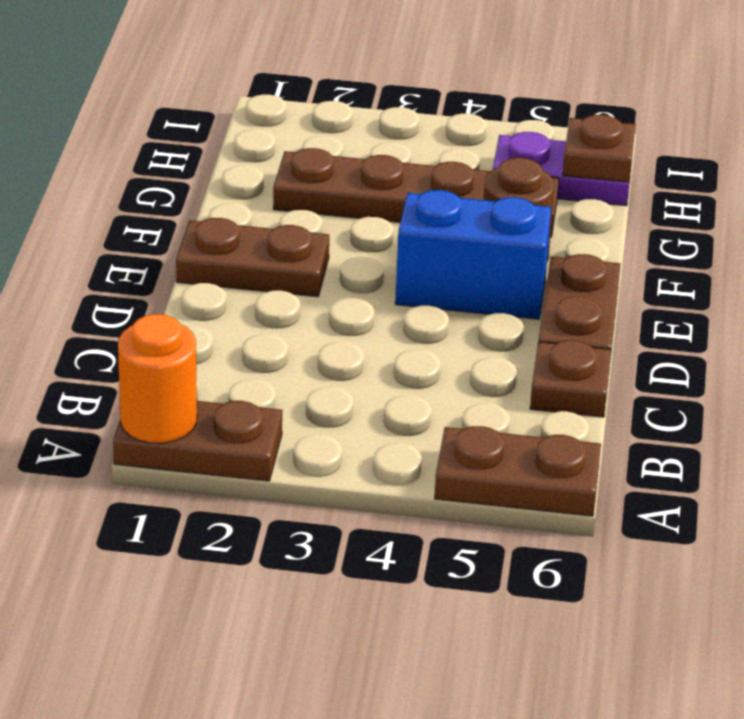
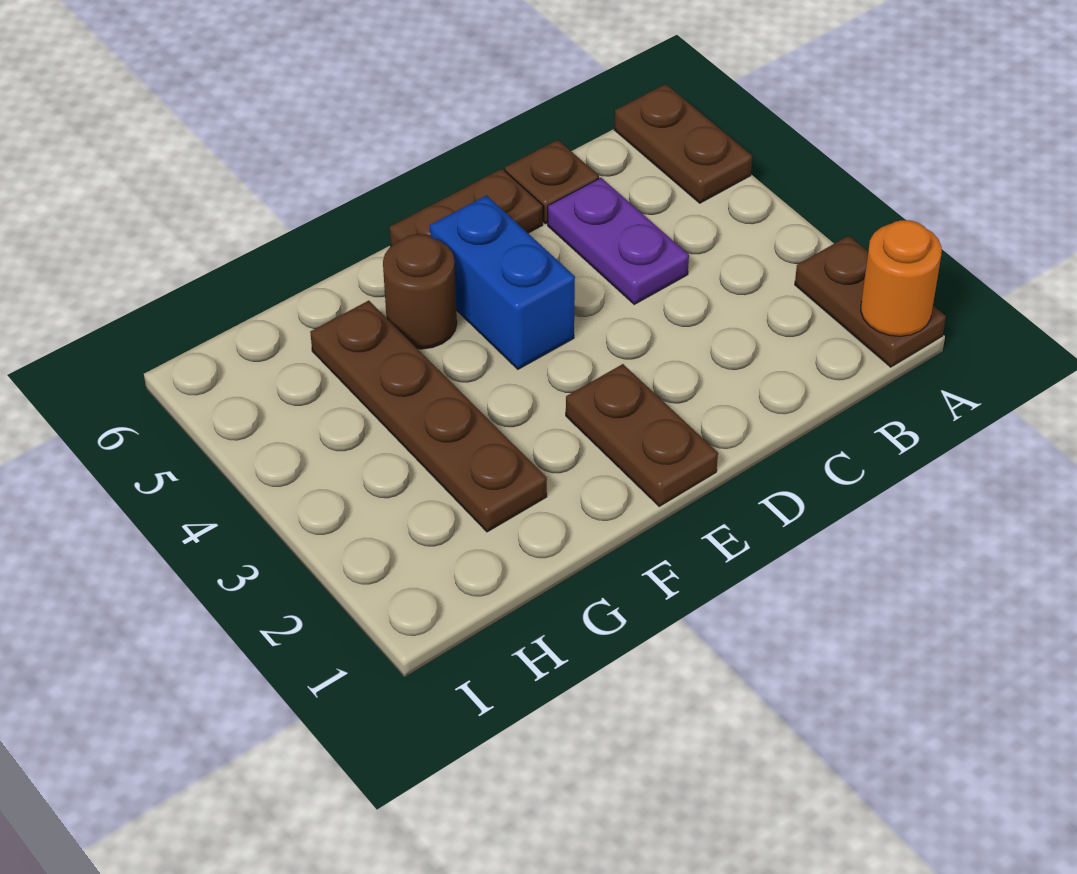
purple 1x2 plate [493,132,631,206] -> purple 1x2 plate moved to [548,178,689,304]
brown 1x1 plate [563,115,636,182] -> none

